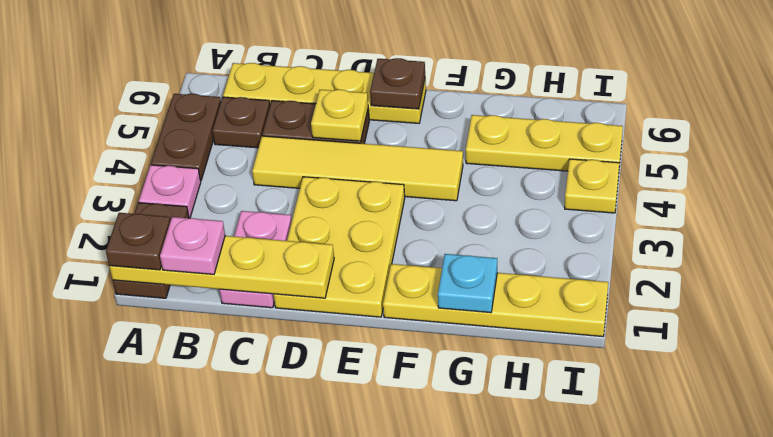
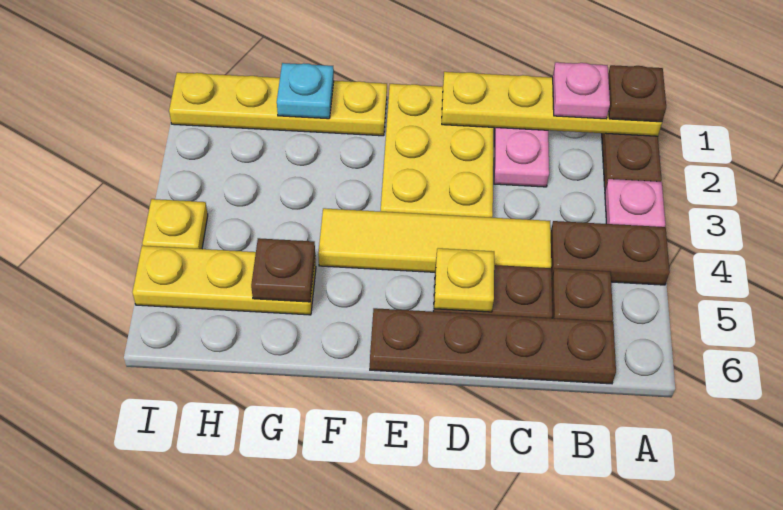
brown 1x2 plate [151,94,221,181] -> brown 1x2 plate turned to [551,221,670,285]
yellow 1x4 plate [223,63,426,123] -> brown 1x4 plate [370,308,616,384]
brown 1x1 plate [370,58,425,109] -> brown 1x1 plate moved to [251,238,315,302]

